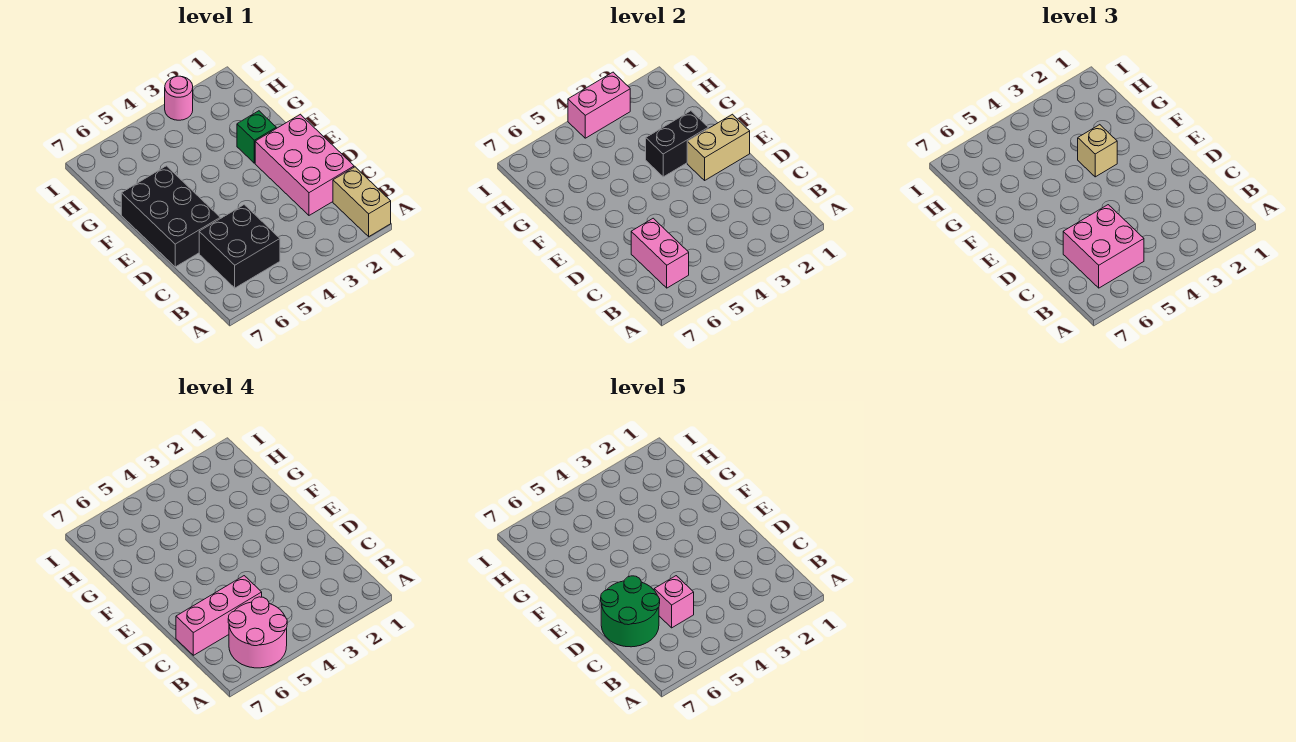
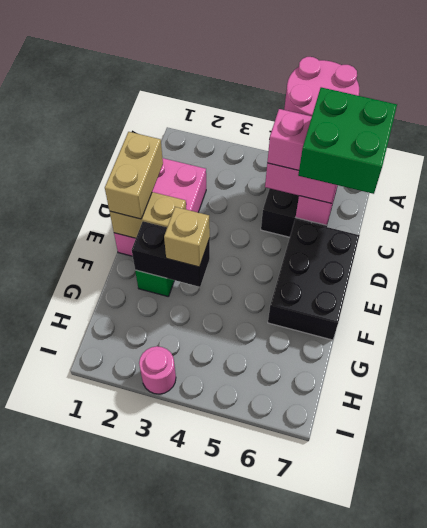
tan 1x2 brick [333,167,391,236] -> tan 1x2 brick moved to [105,132,163,219]
pink 1x1 brick [654,576,694,628] -> none
green 2x2 round brick [601,576,660,647] -> green 2x2 brick [298,87,397,194]
pink 1x2 brick [568,72,630,138] -> none

